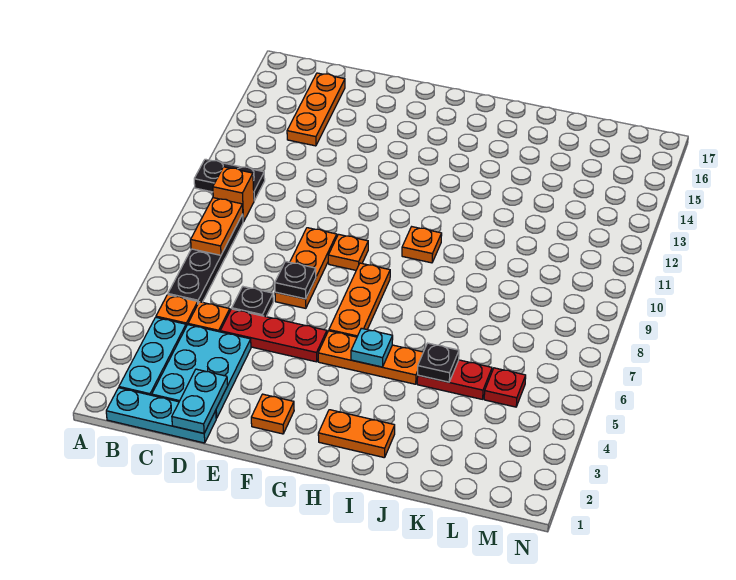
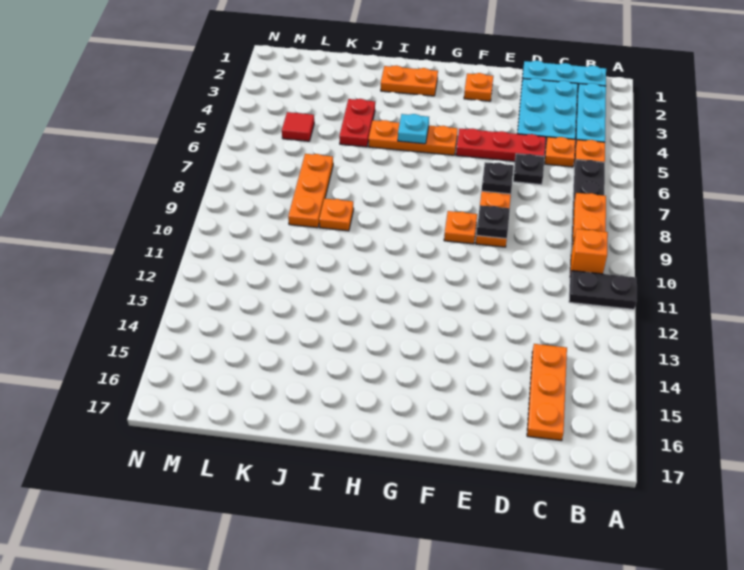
cyan 1x2 plate [172,369,228,433] -> none
orange 1x3 plate [329,263,390,337] -> orange 1x3 plate moved to [288,154,333,228]
orange 1x1 plate [402,227,442,263] -> orange 1x1 plate moved to [319,198,354,231]
red 1x2 plate [417,360,492,399] -> red 1x2 plate turned to [339,99,375,147]
black 1x1 plate [418,343,459,382] -> black 1x1 plate moved to [476,205,510,239]
red 1x1 plate [484,368,526,407] -> red 1x1 tile [282,112,314,141]

